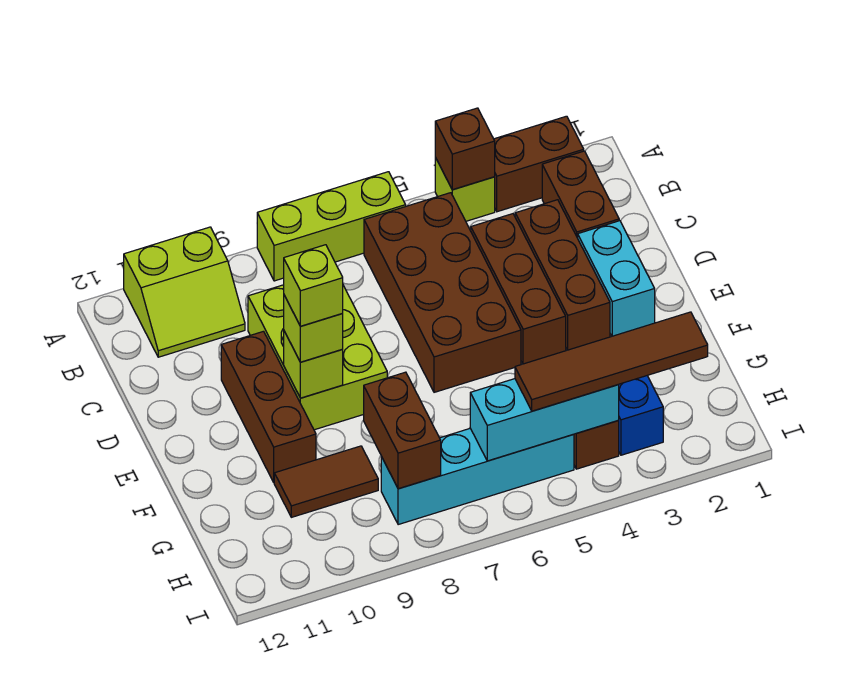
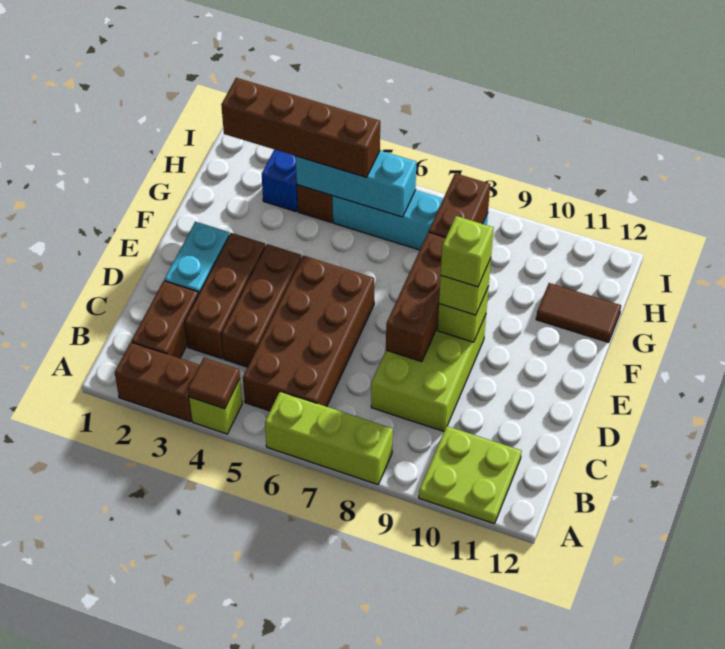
brown 1x1 brick [435,108,495,190] -> brown 1x1 tile [188,358,240,409]
lime 2x2 slope [124,227,245,357] -> lime 2x2 plate [419,426,521,524]
brown 1x3 brick [221,331,316,482] -> brown 1x3 brick moved to [386,232,446,362]
brown 1x2 tile [274,446,378,517] -> brown 1x2 tile moved to [536,283,621,342]
brown 1x4 tile [515,312,708,411] -> brown 1x4 brick [221,78,380,177]

